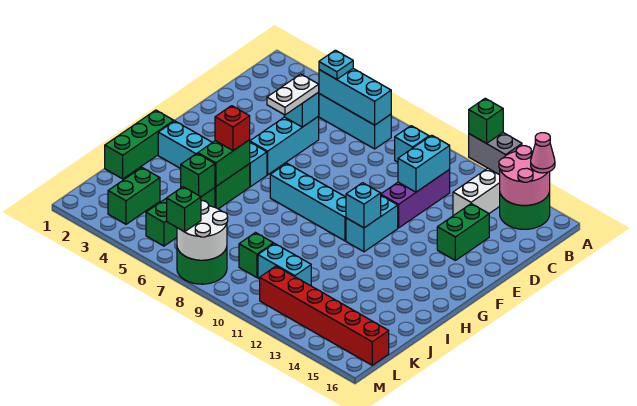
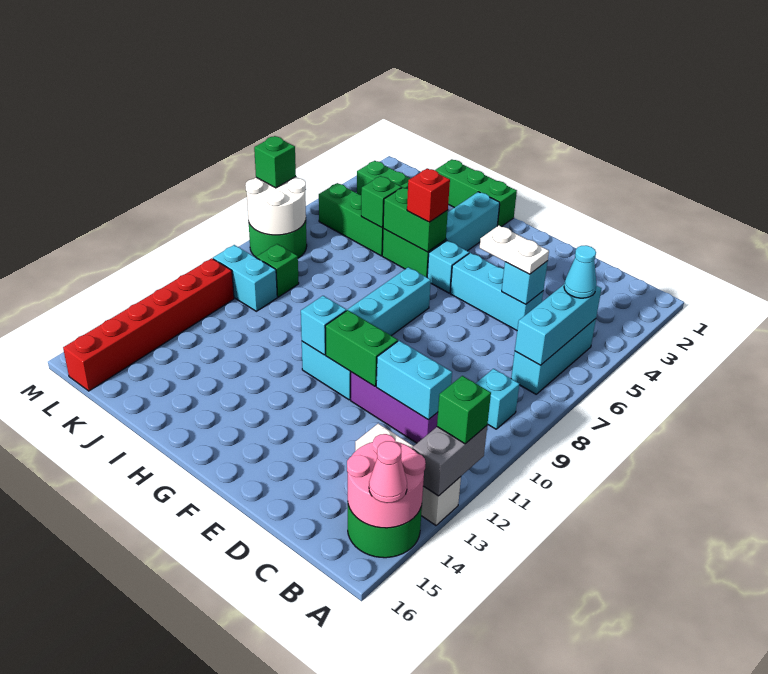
cyan 1x1 plate [319,50,353,79] -> cyan 1x1 cone [564,245,596,298]
green 1x2 brick [437,204,489,260] -> green 1x2 brick moved to [325,310,398,386]
cyan 1x2 brick [258,243,311,286] -> cyan 1x2 brick turned to [213,245,277,311]

